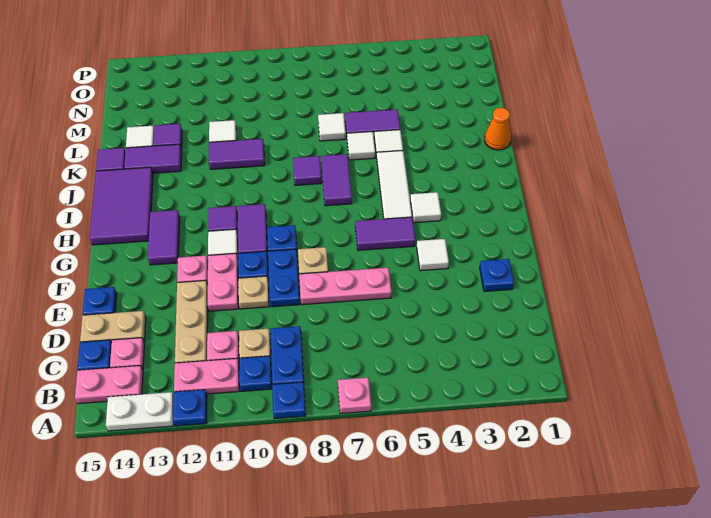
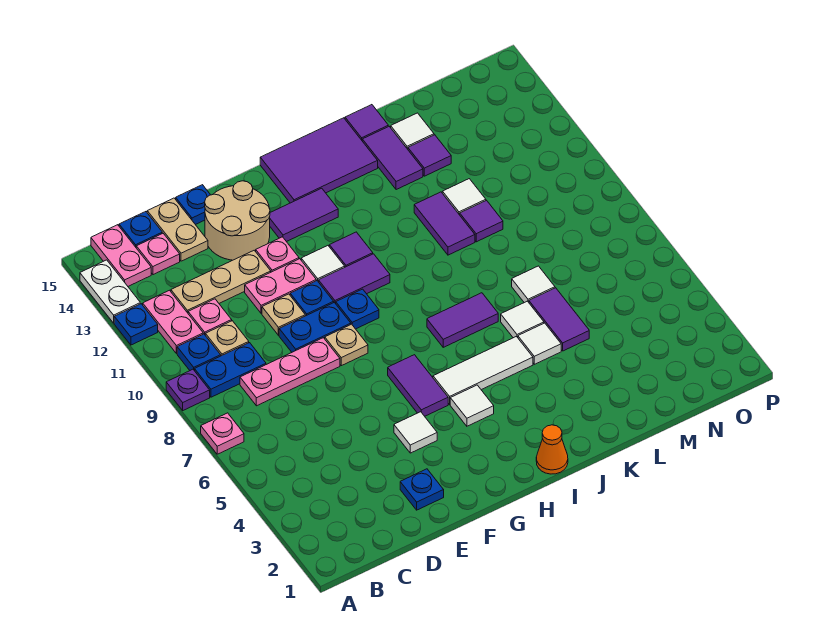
blue 1x1 plate [272,382,306,418] -> purple 1x1 plate [166,369,210,410]
pink 1x3 plate [299,268,392,305] -> pink 1x3 plate turned to [240,338,340,406]
none -> tan 2x2 round brick [205,181,270,260]
purple 1x1 tile [293,156,322,185] -> purple 1x1 tile moved to [460,201,503,242]
orange 1x1 cone [485,108,511,150] -> orange 1x1 cone moved to [536,425,568,474]

